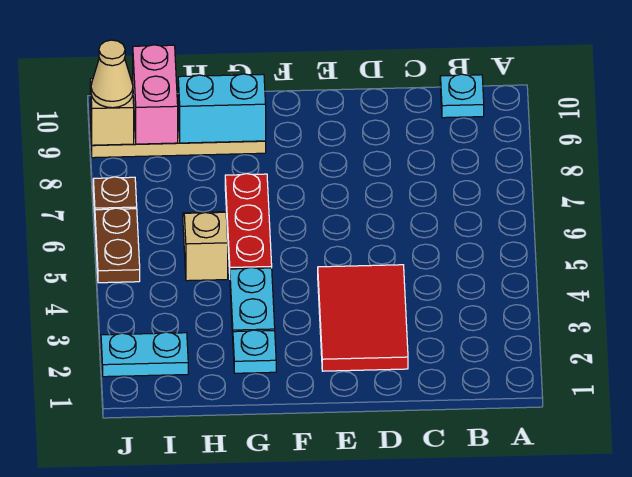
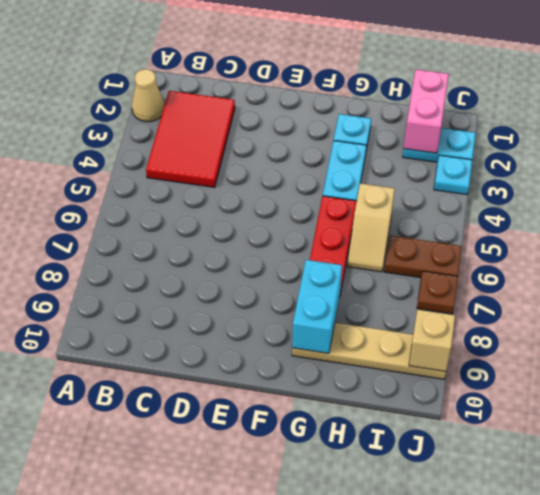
cyan 1x1 plate [440,74,484,118] -> cyan 1x1 plate moved to [434,155,472,195]
red 2x3 tile [318,265,408,371] -> red 2x3 tile moved to [146,91,235,188]
cyan 1x2 brick [178,74,266,143] -> cyan 1x2 brick turned to [292,260,342,353]
pink 1x2 brick [133,45,178,144] -> pink 1x2 brick moved to [404,69,449,153]
brown 1x2 plate [95,208,140,283] -> brown 1x2 plate turned to [384,236,462,278]
tan 1x1 cone [91,40,133,108] -> tan 1x1 cone moved to [132,69,165,122]

